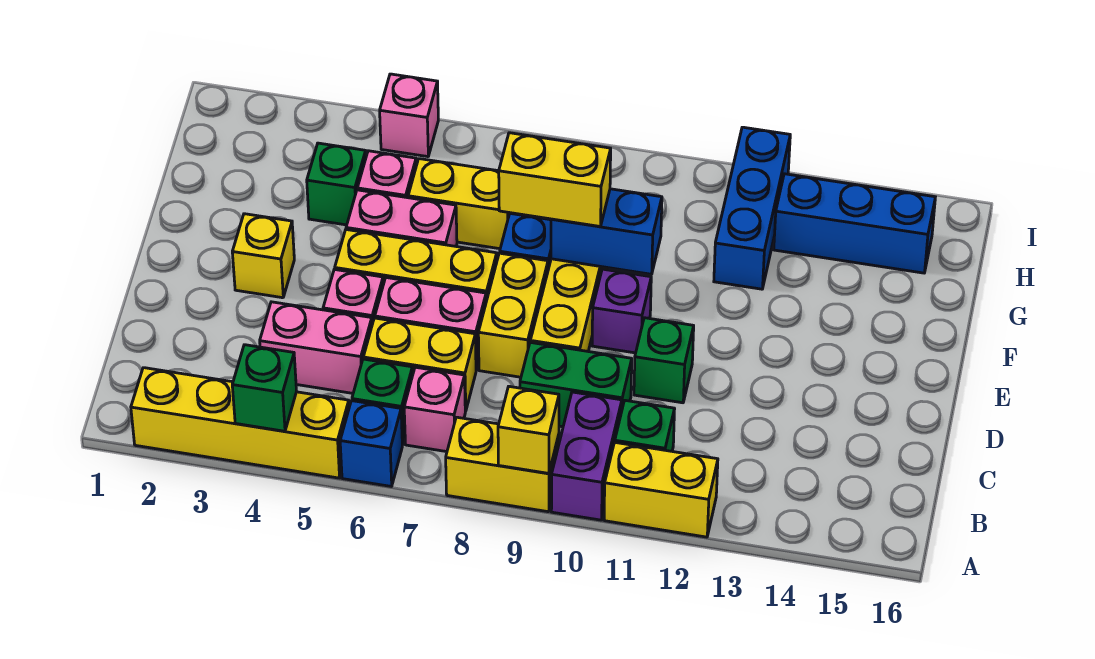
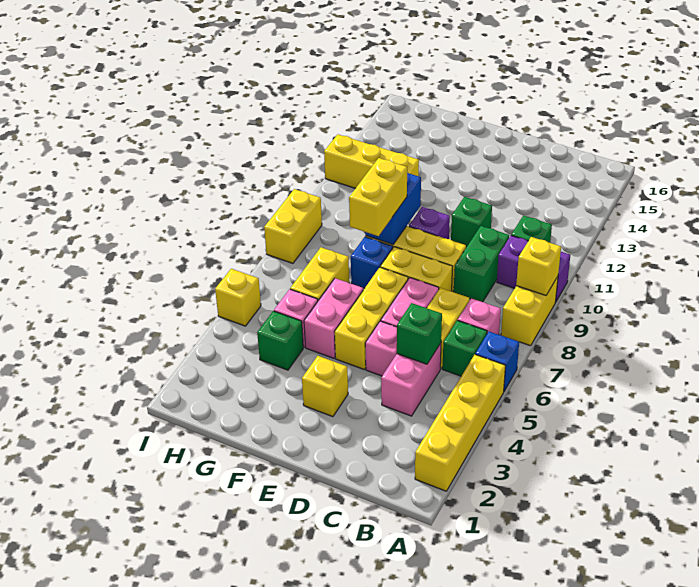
green 1x1 brick [232,345,297,431] -> green 1x1 brick moved to [397,303,442,364]
yellow 1x2 brick [604,442,718,537] -> yellow 1x2 brick moved to [264,189,322,263]
blue 1x3 brick [714,127,790,289] -> yellow 1x3 brick [324,134,419,188]
blue 1x3 brick [774,174,935,273] -> none
pink 1x1 brick [380,74,438,157] -> yellow 1x1 brick [215,269,261,326]

